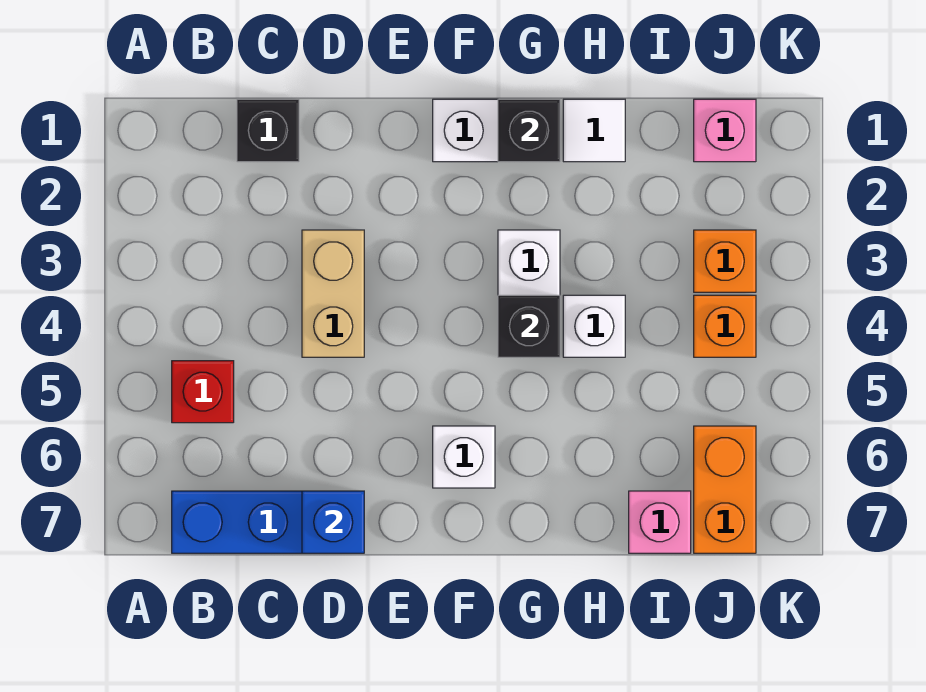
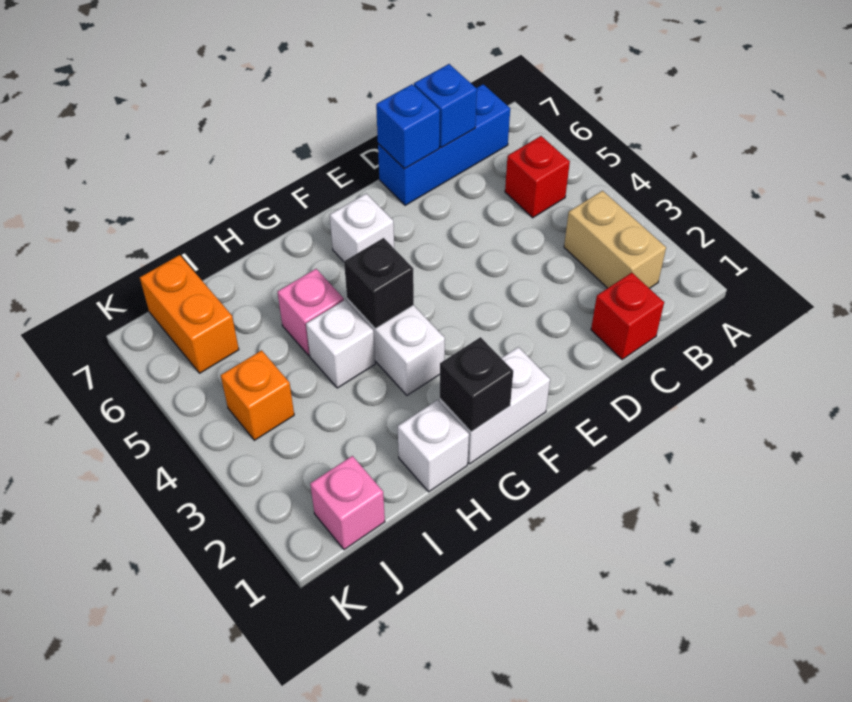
black 1x1 brick [237,99,299,162] -> red 1x1 brick [591,273,664,360]
none -> blue 1x1 brick [414,64,477,148]
tan 1x2 brick [302,230,364,357] -> tan 1x2 brick moved to [564,191,666,288]
white 1x1 tile [563,99,625,162] -> white 1x1 brick [398,400,469,492]
pink 1x1 brick [629,491,691,553] -> pink 1x1 brick moved to [278,269,344,356]
orange 1x1 brick [694,230,756,292] -> none

